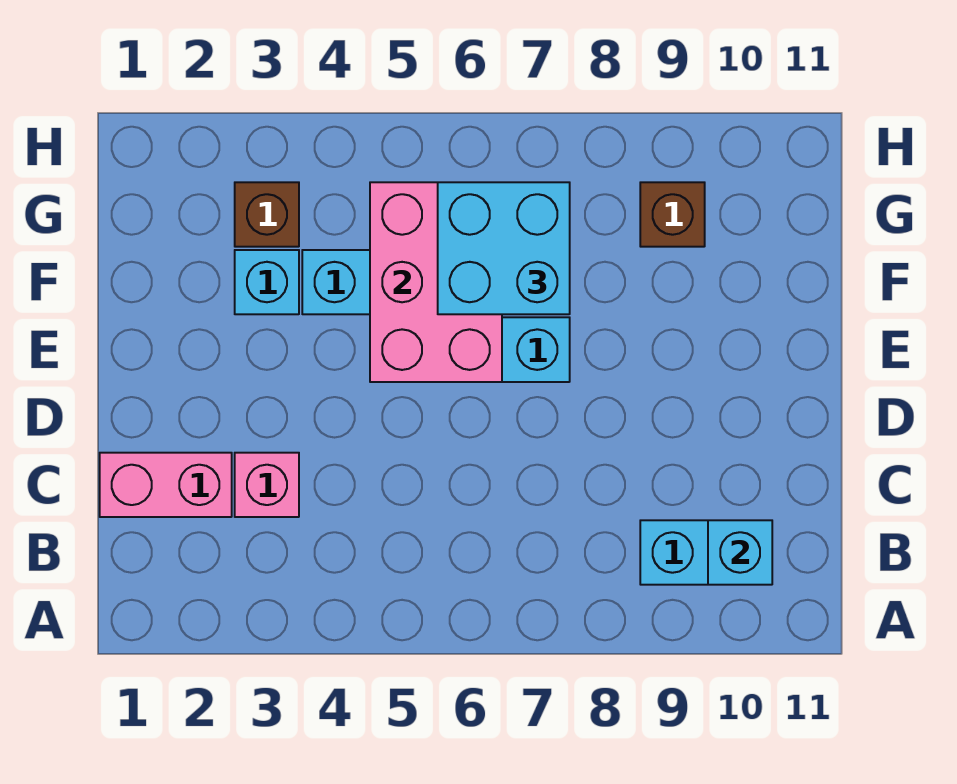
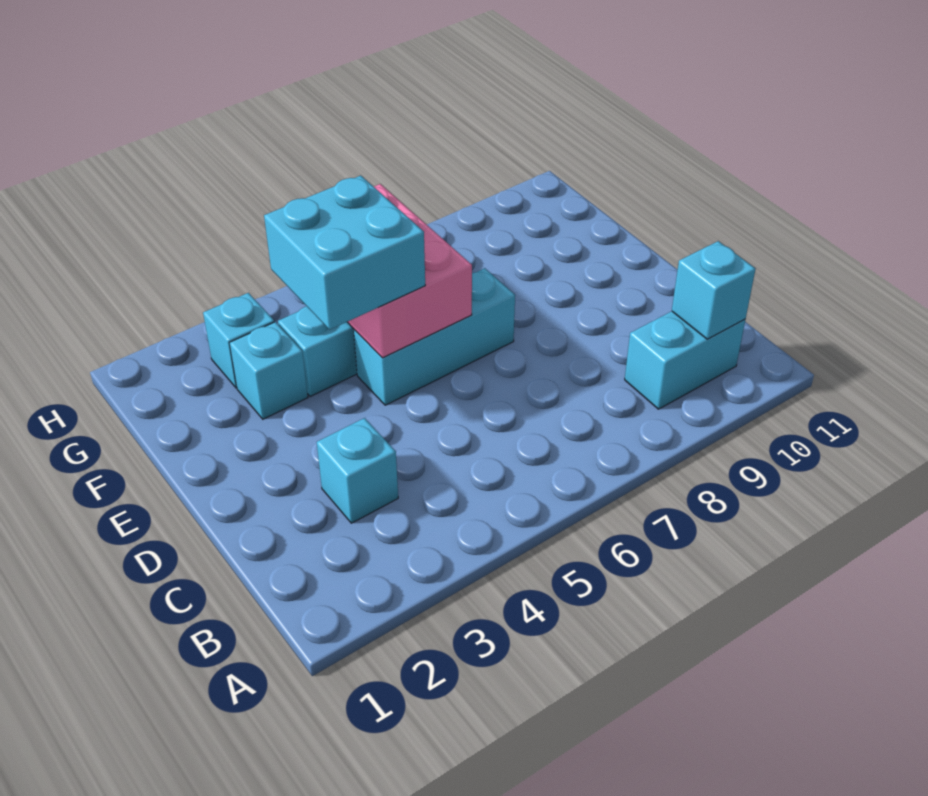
pink 1x2 brick [100,453,232,517] -> none
pink 1x1 brick [235,453,299,517] -> cyan 1x1 brick [317,418,398,523]
cyan 2x2 brick [438,182,570,314] -> cyan 2x2 brick moved to [264,176,425,330]
brown 1x1 brick [235,182,299,247] -> cyan 1x1 brick [203,293,274,388]
brown 1x1 brick [640,182,705,247] -> none

